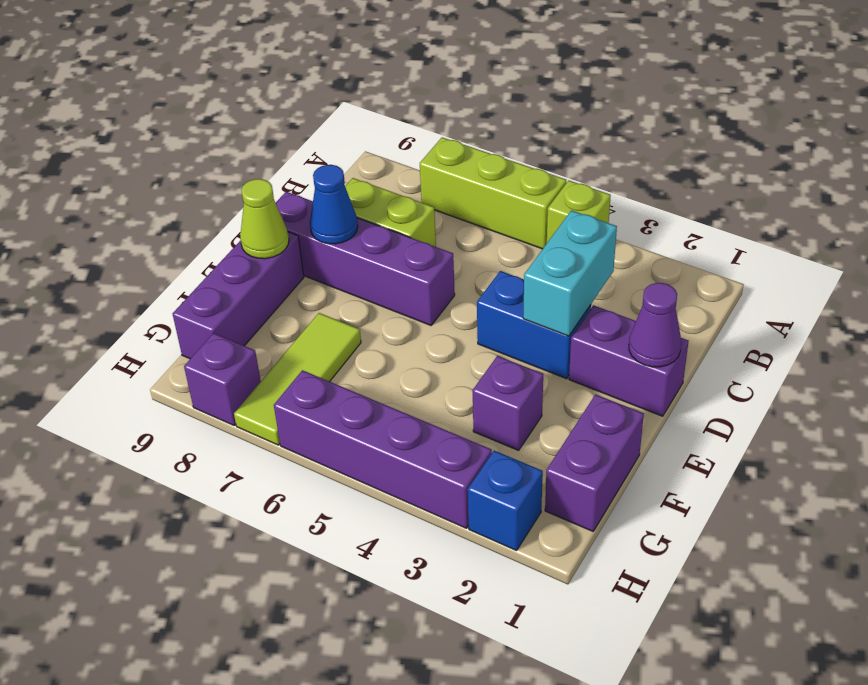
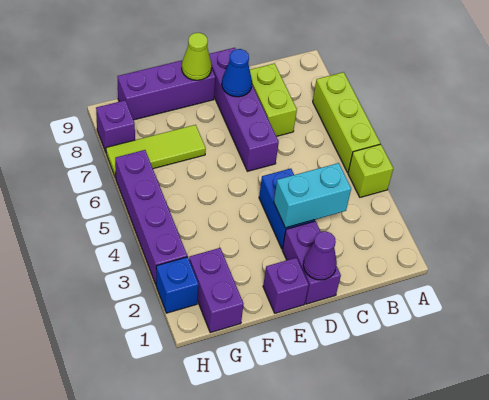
purple 1x2 brick [545,394,644,531] -> purple 1x2 brick turned to [189,248,243,333]
purple 1x1 brick [473,356,543,450] -> purple 1x1 brick moved to [263,258,309,313]

